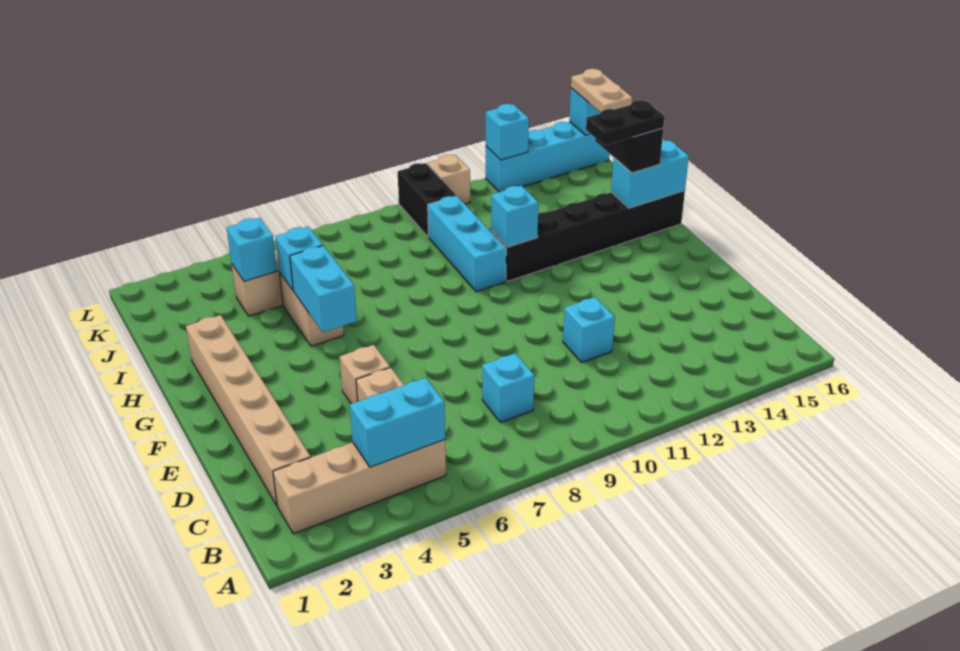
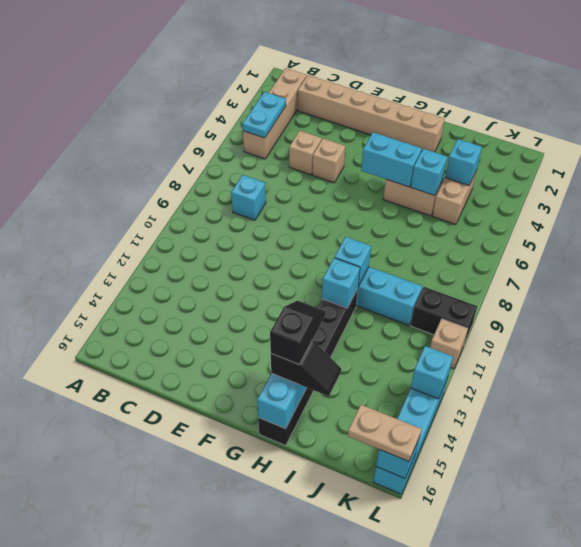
cyan 1x2 brick [350,378,445,467] -> cyan 1x2 plate [243,92,286,138]
cyan 1x1 brick [563,297,615,362] -> cyan 1x1 brick moved to [335,237,371,286]
black 1x2 plate [586,100,665,145] -> black 1x2 slope [270,301,326,364]

